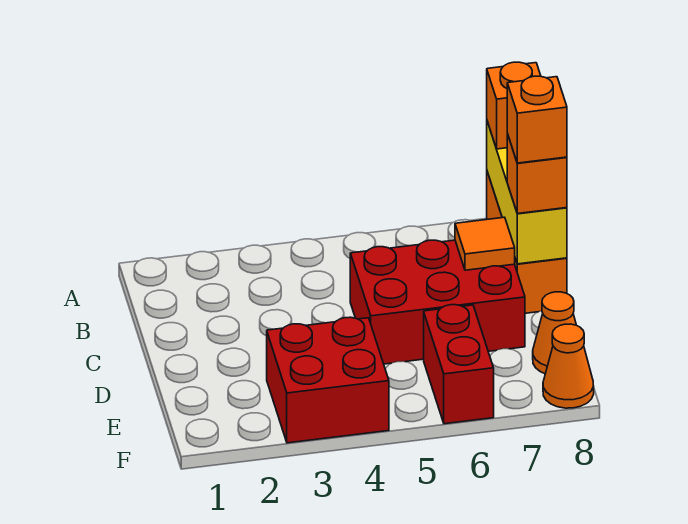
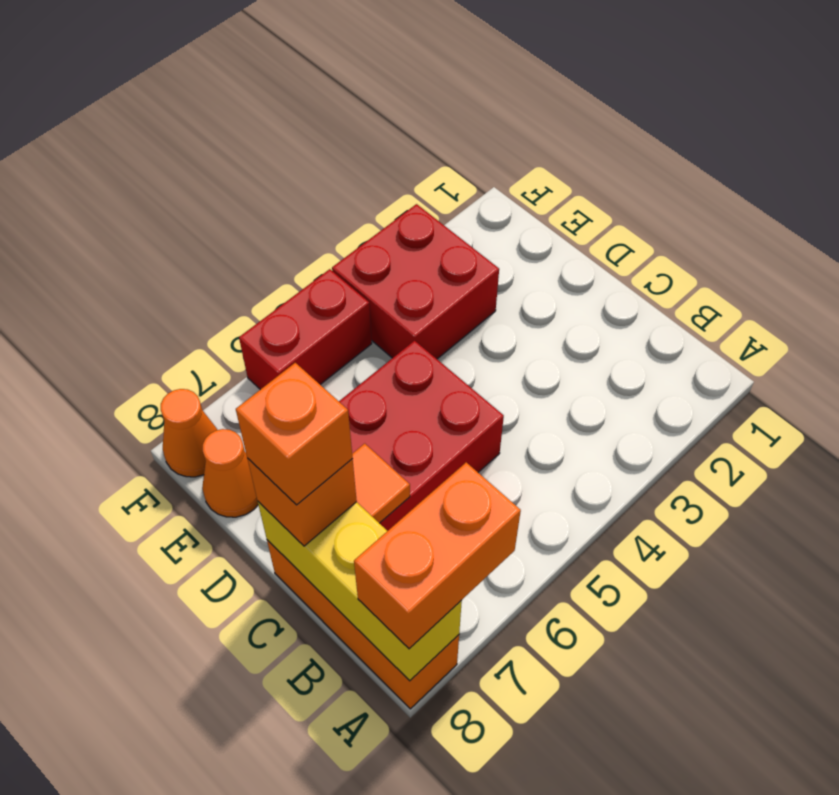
orange 1x1 brick [487,62,541,149] -> orange 1x2 brick [354,462,521,649]
red 1x2 brick [424,305,494,424] -> red 1x2 brick turned to [239,269,372,390]

